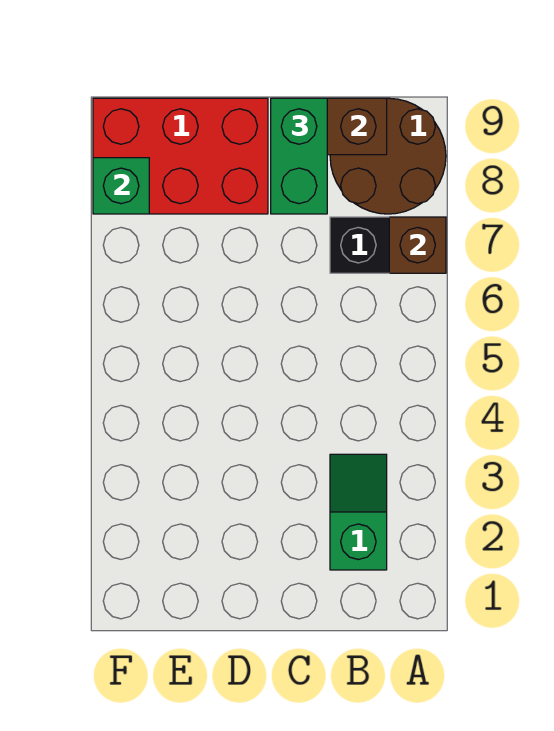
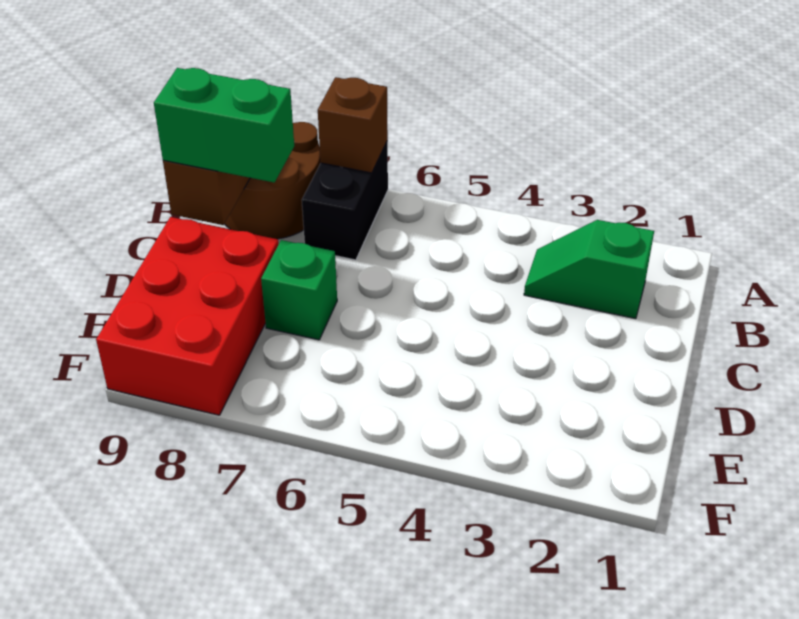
green 1x1 brick [93,158,149,214] -> green 1x1 brick moved to [261,240,337,340]

